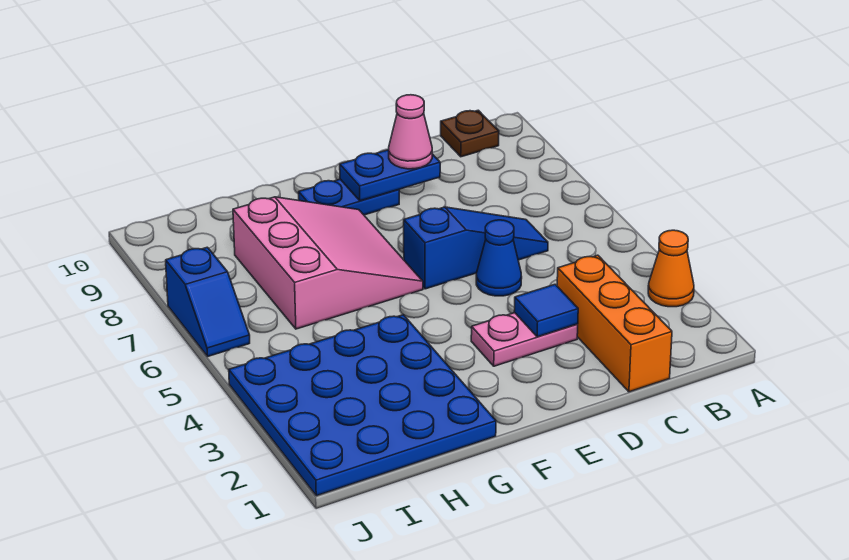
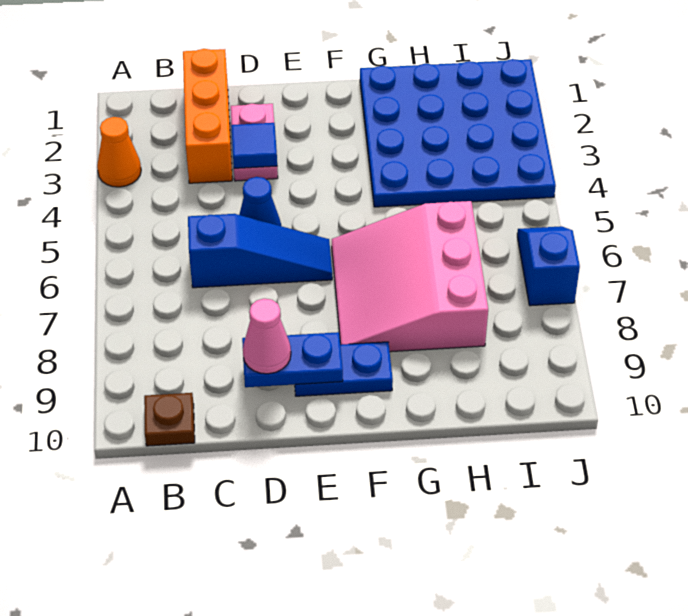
blue 1x3 slope [404,207,548,289] -> blue 1x3 slope turned to [188,214,332,288]
pink 1x2 plate [471,313,578,366] -> pink 1x2 plate turned to [231,104,278,181]

